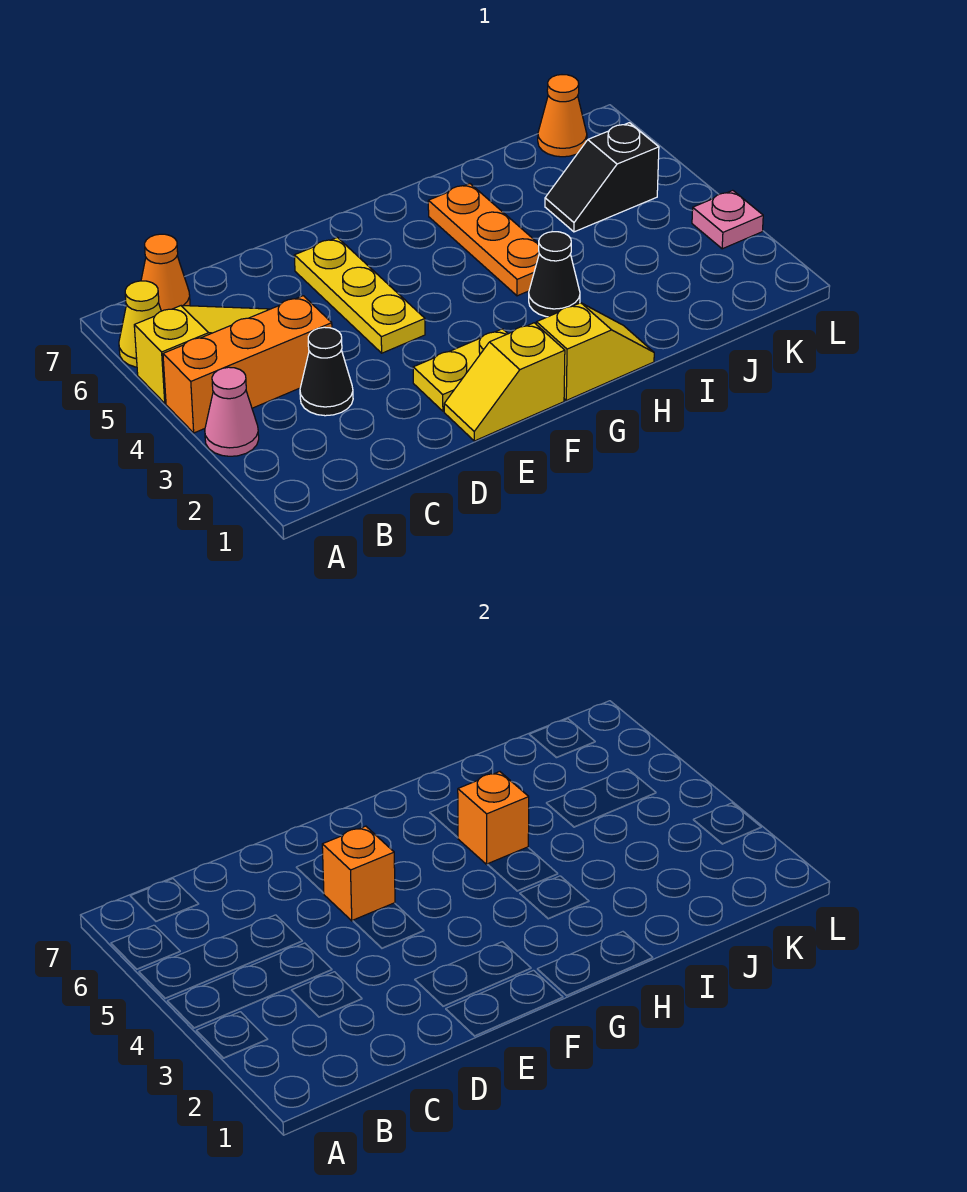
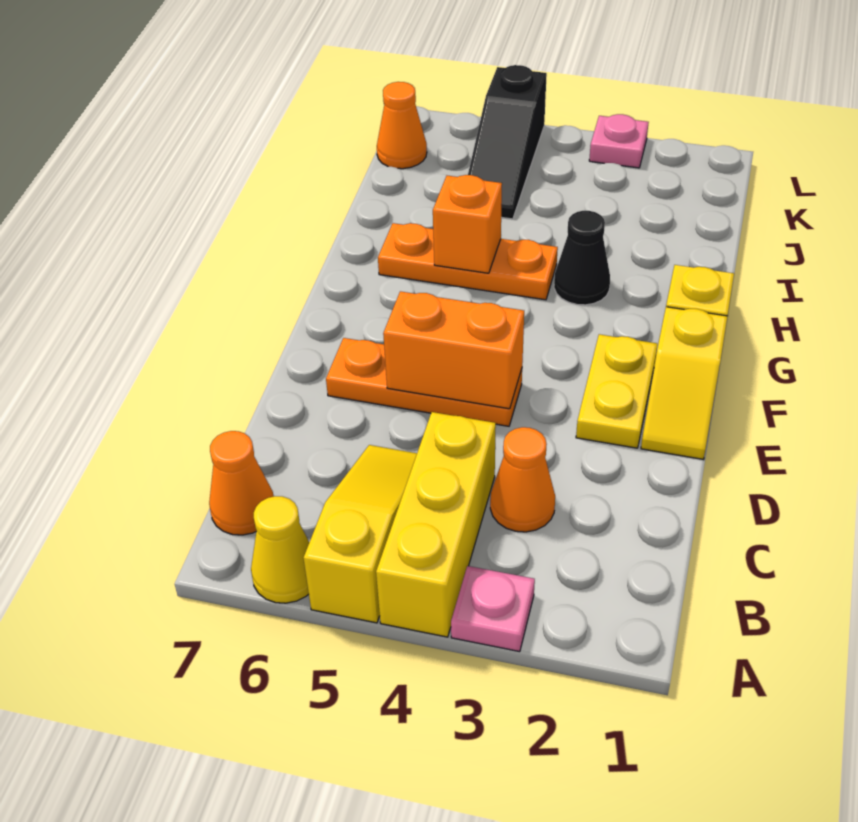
pink 1x1 cone [205,367,259,456] -> pink 1x1 plate [451,566,535,652]
orange 1x3 brick [163,296,332,433] -> yellow 1x3 brick [376,412,496,637]
black 1x1 cone [300,327,353,416] -> orange 1x1 cone [490,427,555,532]
yellow 1x3 plate [294,237,425,353] -> orange 1x3 plate [326,338,522,426]
orange 1x1 brick [322,826,395,921] -> orange 1x2 brick [383,291,524,409]
black 1x2 slope [545,123,659,232] -> black 1x3 slope [468,65,547,219]

